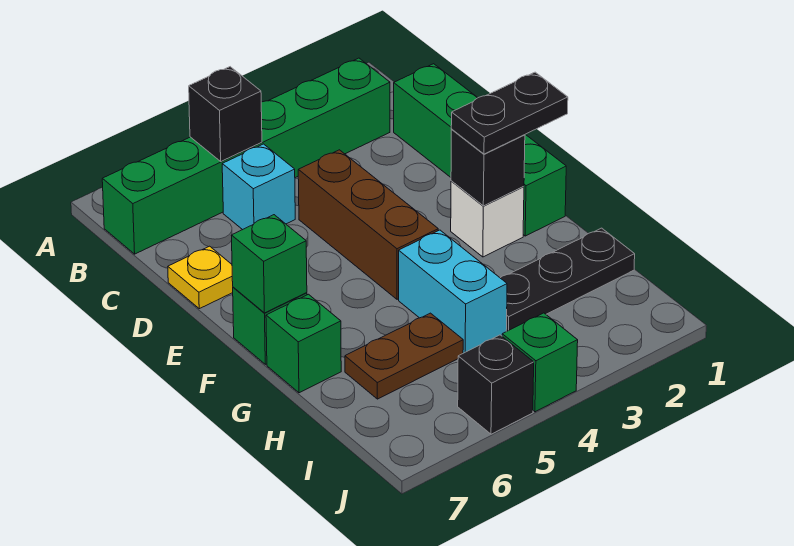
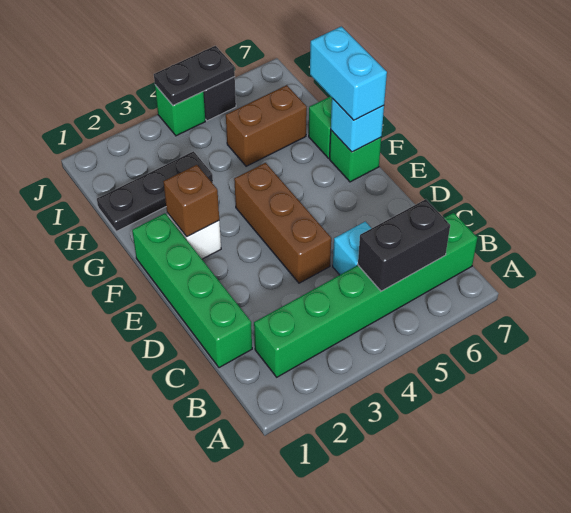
black 1x1 brick [189,67,262,161] -> black 1x2 brick [358,199,450,291]
yellow 1x1 plate [168,246,233,309] -> none
black 1x2 plate [451,72,568,154] -> black 1x2 plate moved to [154,46,235,105]
black 1x1 brick [451,130,525,206] -> brown 1x1 brick [163,165,219,237]
green 1x1 brick [231,215,307,313] -> cyan 1x1 brick [331,98,384,152]
cyan 1x2 brick [399,230,507,353] -> cyan 1x2 brick moved to [310,26,387,120]
brown 1x2 plate [345,313,463,399] -> brown 1x2 brick [226,85,307,166]

